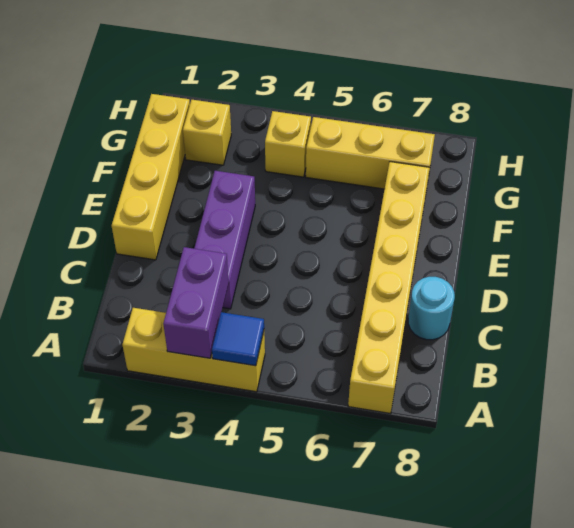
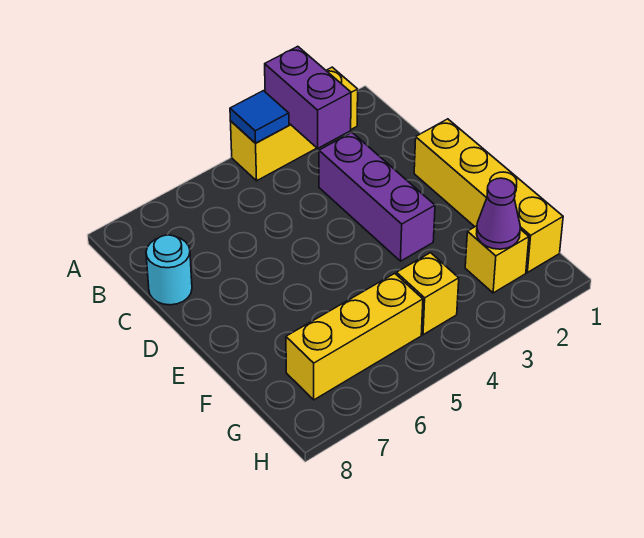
yellow 1x6 brick [348,162,430,414] -> none
none -> purple 1x1 cone [477,178,520,249]

